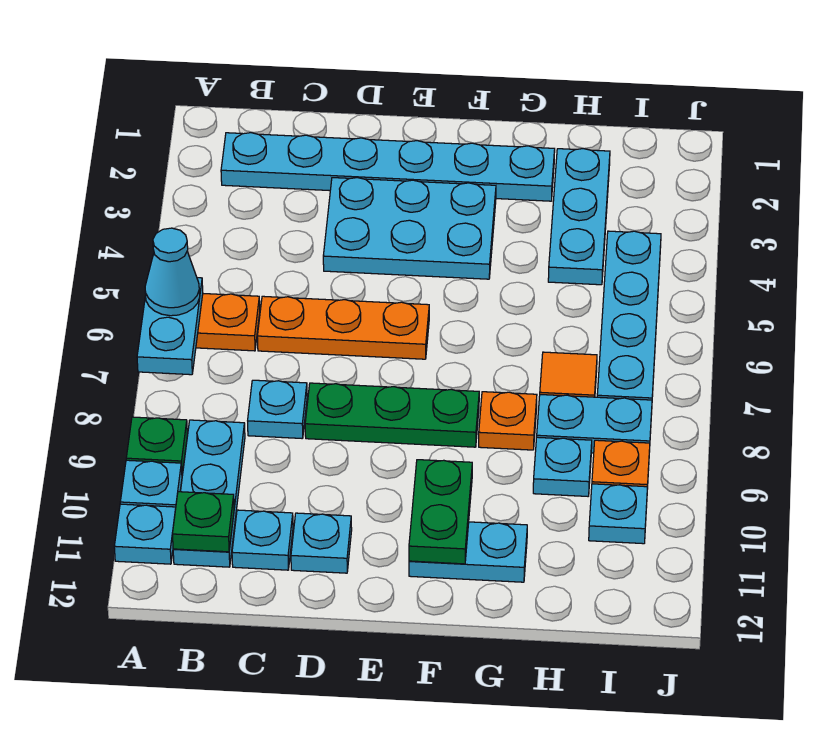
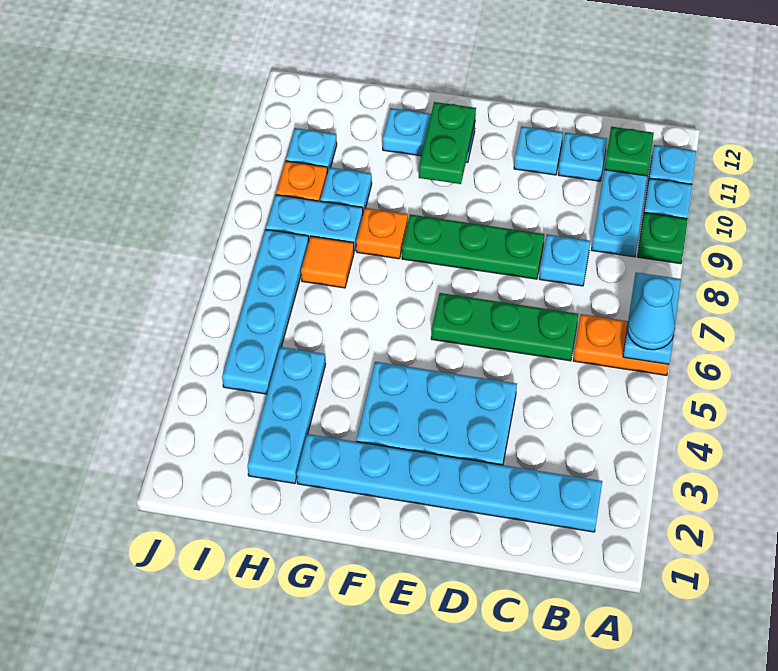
orange 1x3 plate [257,296,429,359] -> green 1x3 plate [431,293,578,361]

